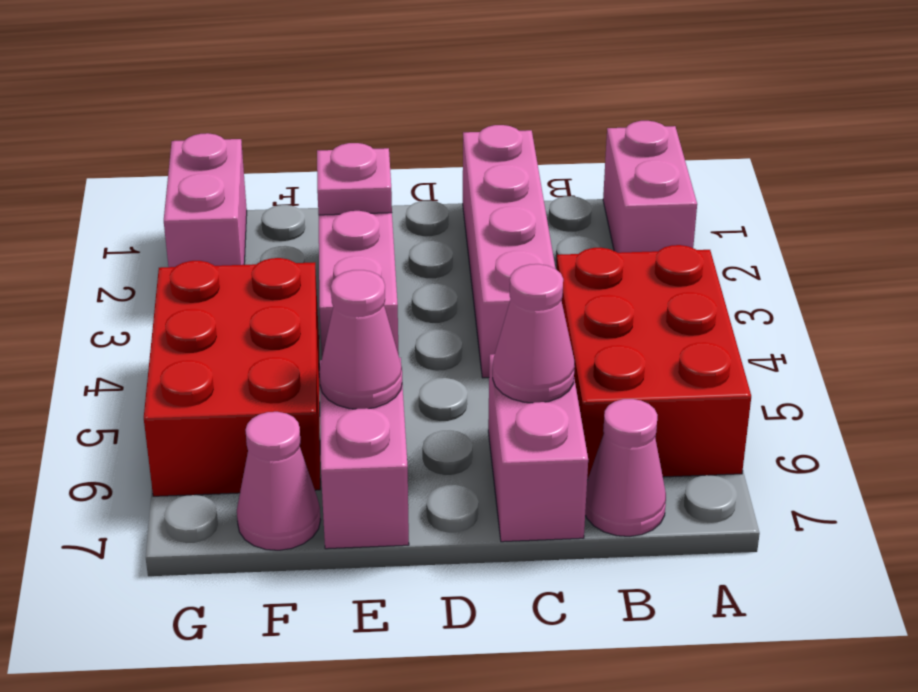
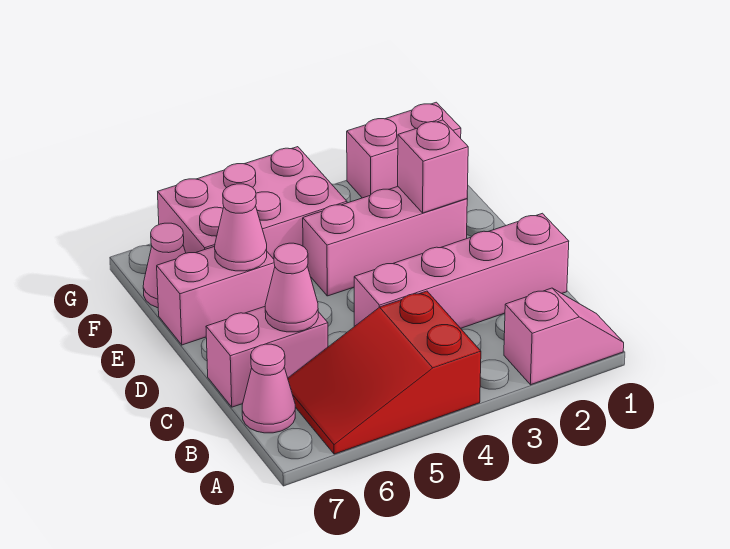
pink 1x2 brick [603,121,697,253] -> pink 1x2 slope [504,288,624,385]
red 2x3 brick [556,245,751,480] -> red 2x3 slope [288,291,481,454]
pink 1x1 plate [317,143,392,215] -> pink 1x1 brick [398,120,468,213]
red 2x3 brick [144,258,320,496] -> pink 2x3 brick [158,147,347,259]

